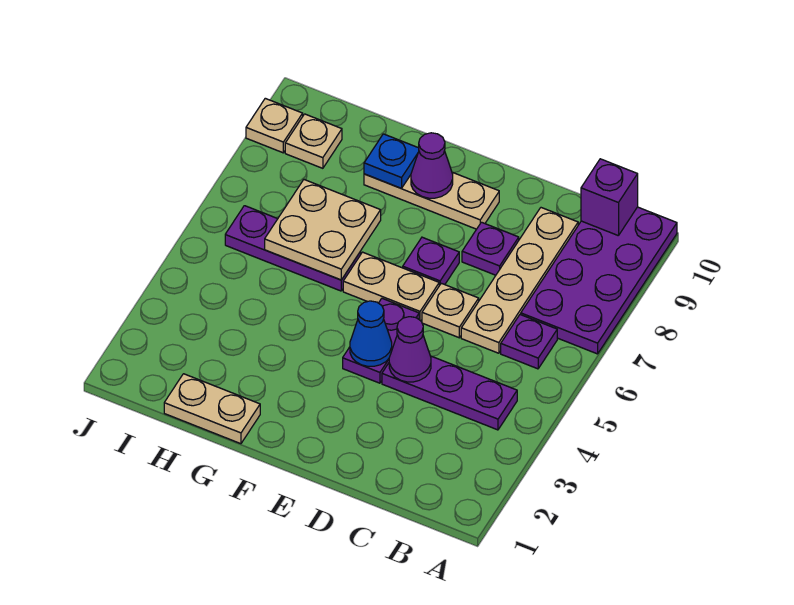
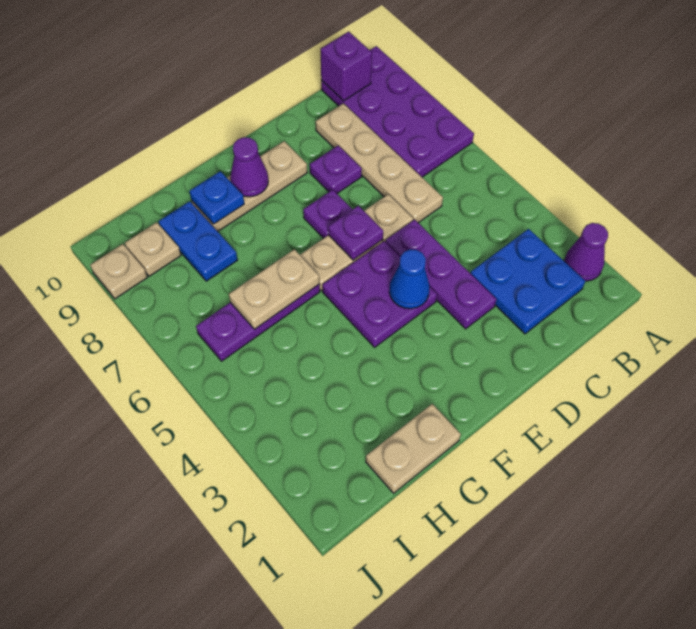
none -> blue 2x2 plate [470,229,585,334]
purple 1x3 plate [382,356,517,430] -> purple 1x3 plate turned to [386,220,497,329]
purple 1x1 plate [501,314,557,369] -> purple 1x1 plate moved to [328,206,383,260]
purple 1x1 cone [389,317,431,382] -> purple 1x1 cone moved to [564,223,608,281]
purple 1x2 plate [343,299,419,383] -> purple 2x2 plate [322,241,437,347]
tan 2x2 plate [265,180,381,280] -> tan 1x2 plate [229,249,319,329]
none -> blue 1x2 plate [159,201,237,281]

